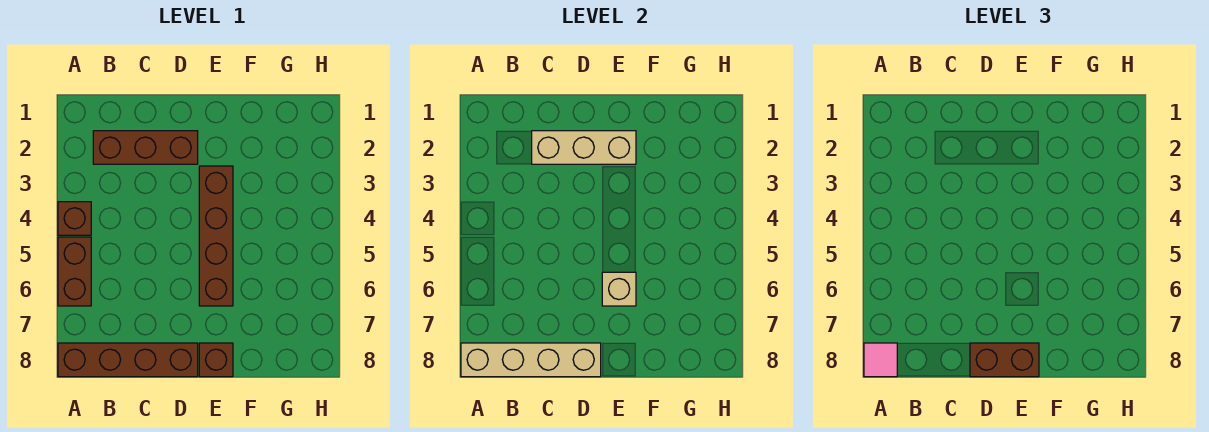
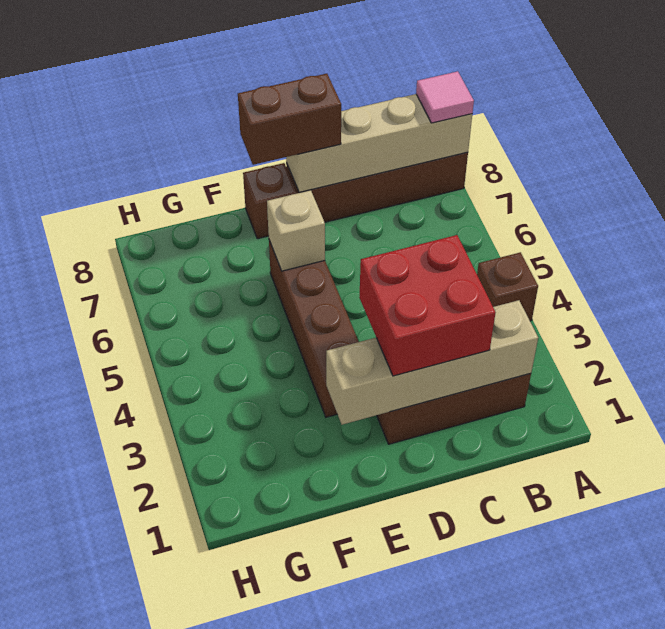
brown 1x2 brick [58,237,91,306] -> none
tan 1x3 brick [532,131,636,164] -> tan 1x4 brick [326,300,538,425]
none -> red 2x2 brick [359,235,496,376]

